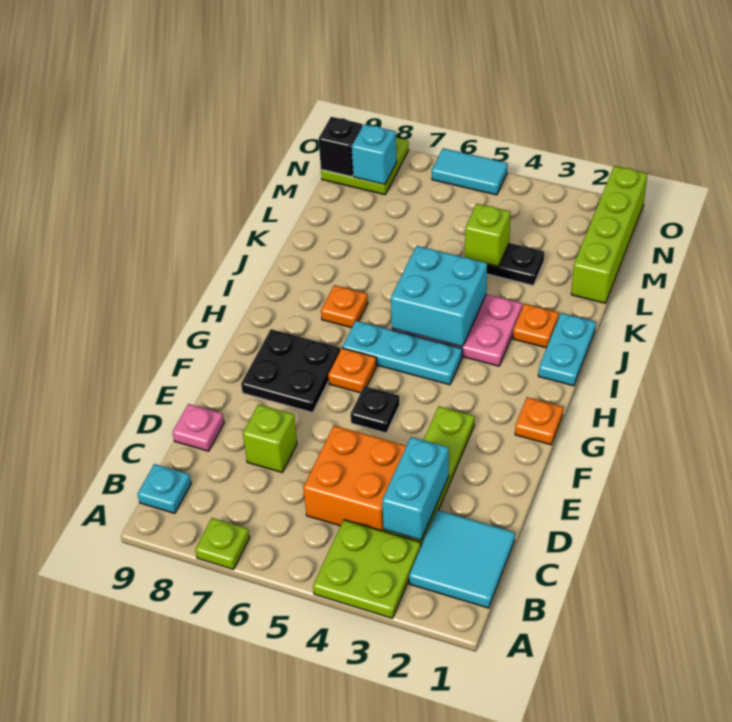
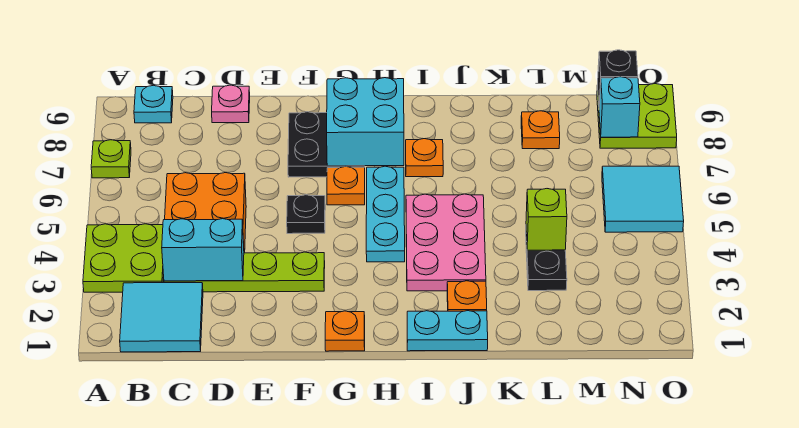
lime 1x1 brick [243,404,297,472] -> none
cyan 2x2 brick [391,246,487,347] -> cyan 2x2 brick moved to [327,78,404,166]
lime 1x4 brick [571,166,647,303] -> none
none -> orange 1x1 plate [521,111,560,149]
cyan 1x2 tile [432,148,508,195] -> cyan 2x2 tile [602,166,684,232]

